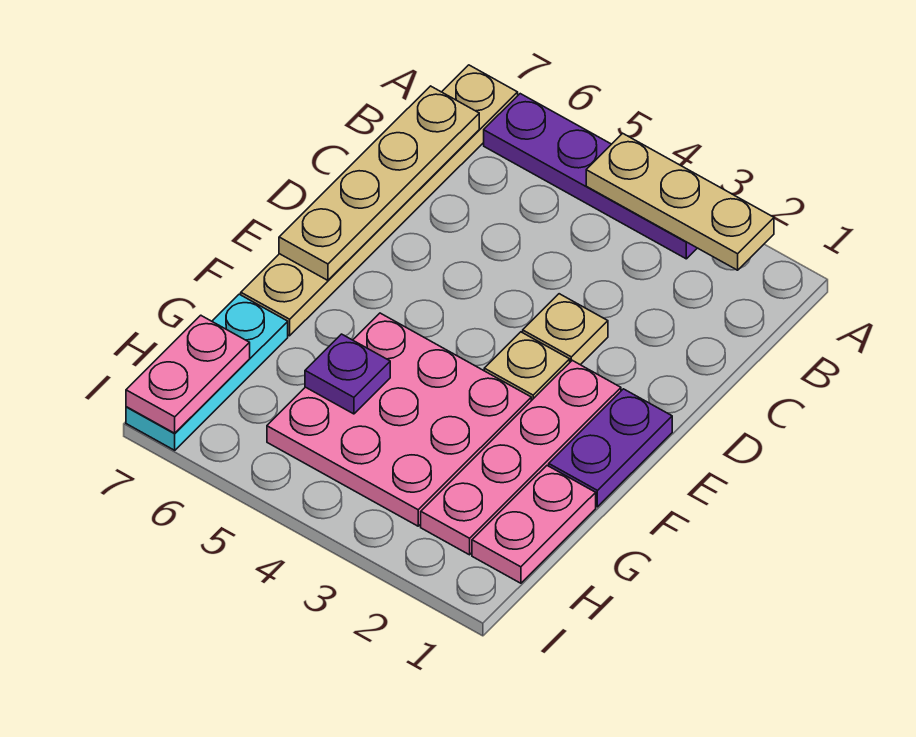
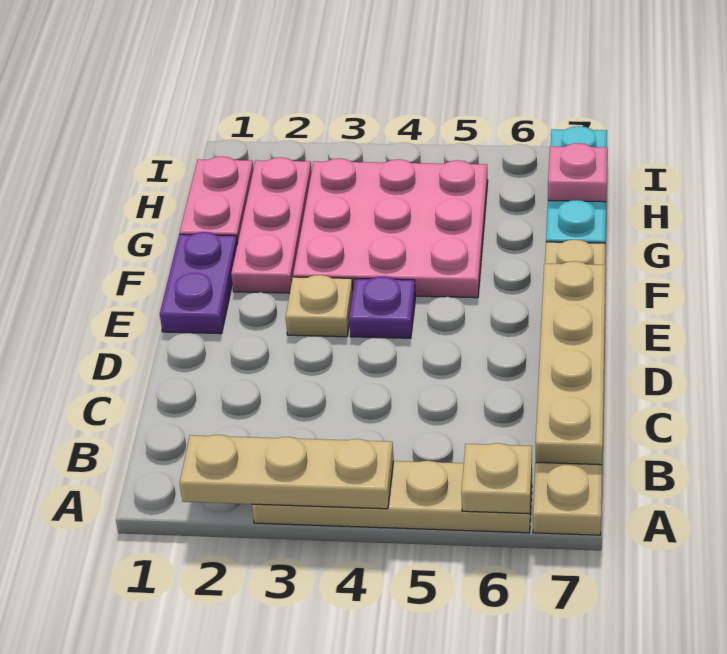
purple 1x4 plate [484,94,697,259] -> tan 1x4 plate [252,461,532,533]
tan 1x1 plate [523,294,608,365] -> tan 1x1 plate moved to [461,443,532,514]
pink 1x4 plate [421,360,621,555] -> pink 1x3 plate [231,157,312,293]
purple 1x1 plate [305,334,390,414] -> purple 1x1 plate moved to [349,276,415,338]
pink 1x2 plate [126,315,250,433] -> pink 1x1 plate [548,143,607,202]

